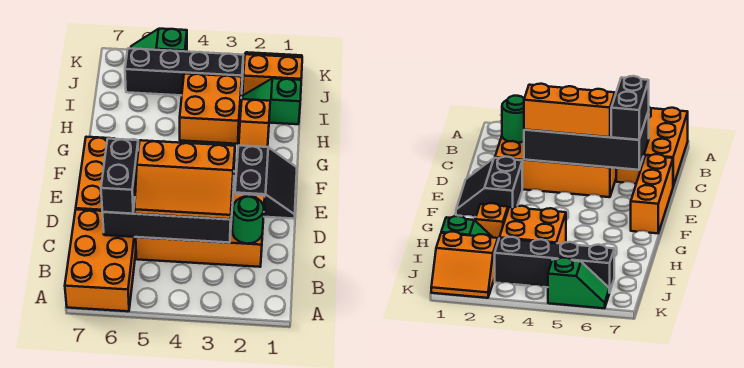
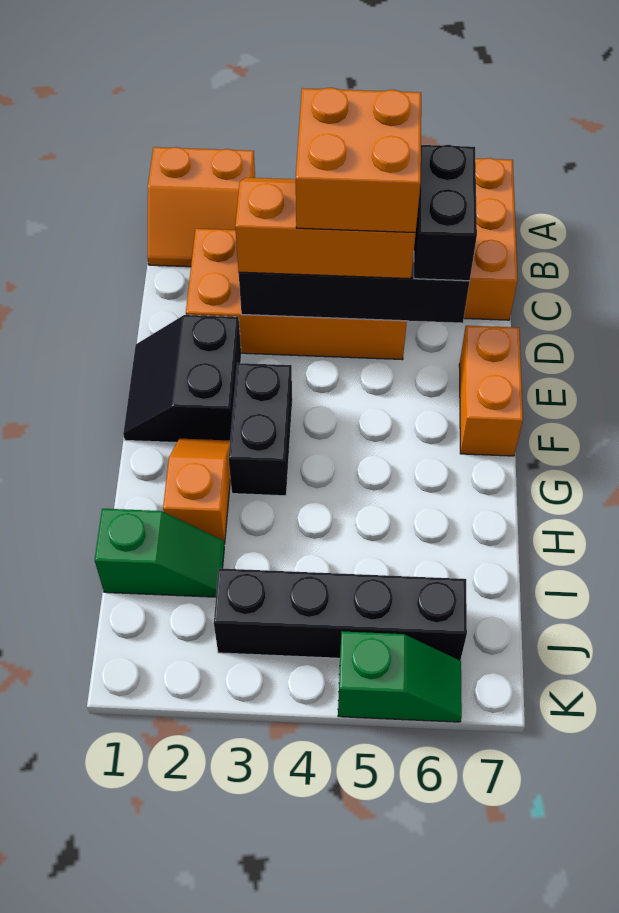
green 1x1 round brick [232,196,264,244] -> none
orange 1x3 brick [76,137,114,211] -> orange 1x2 brick [459,326,523,456]
none -> black 1x2 brick [229,363,292,496]
orange 2x2 brick [180,74,242,144] -> orange 2x2 brick moved to [296,88,421,233]
orange 2x2 slope [243,52,302,95] -> orange 2x2 slope moved to [147,147,255,267]

